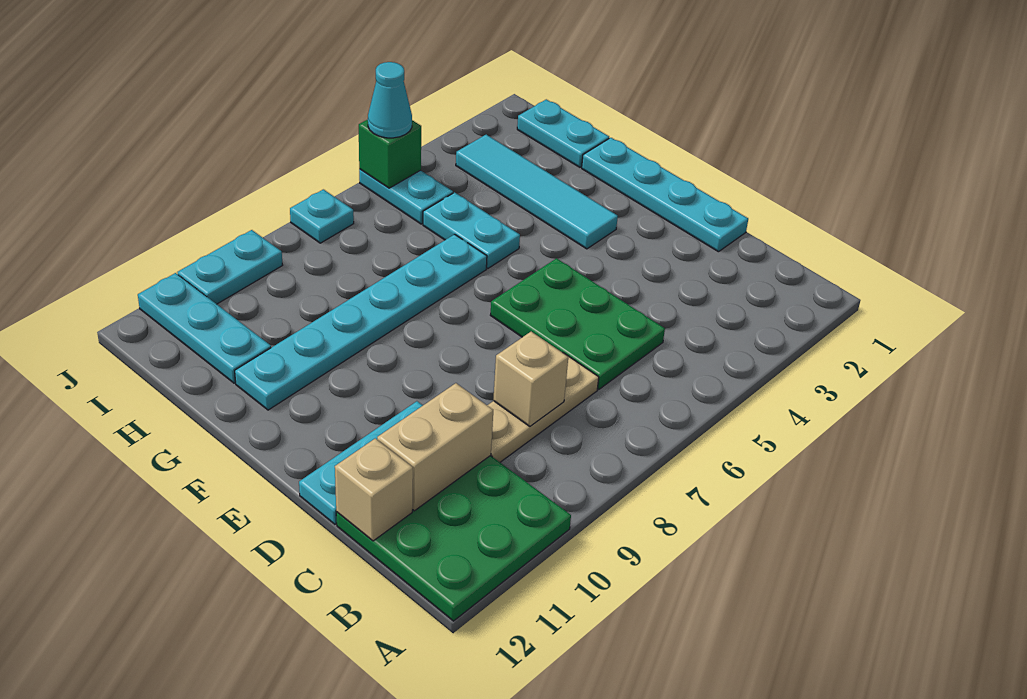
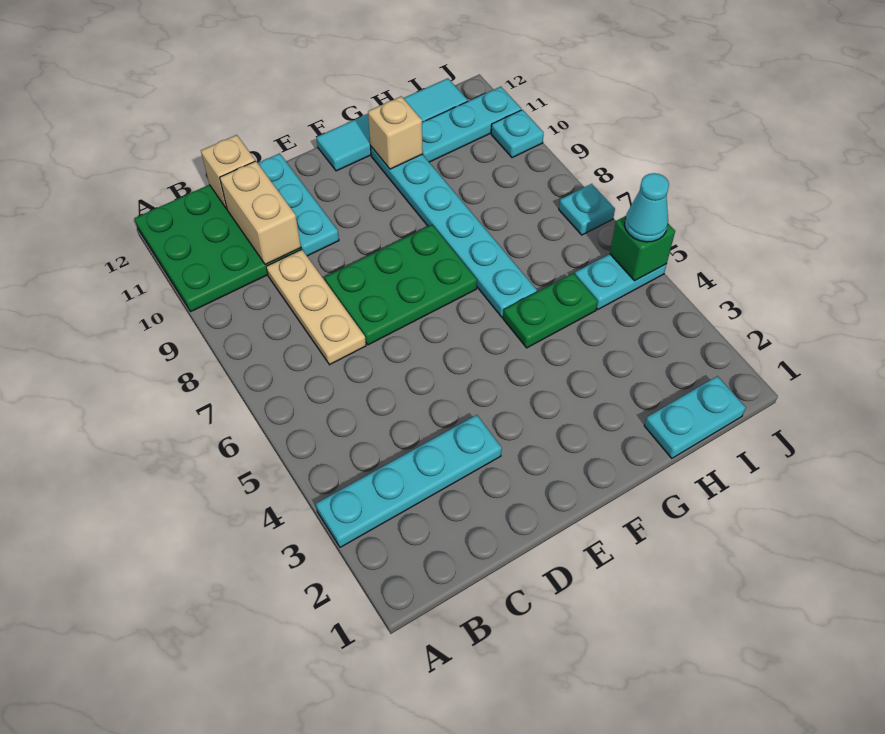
green 2x3 plate [491,258,665,390] -> green 2x3 plate moved to [325,225,477,345]
tan 1x1 brick [493,332,568,426] -> tan 1x1 brick moved to [368,96,423,169]
cyan 1x4 plate [582,138,748,252] -> cyan 1x4 plate moved to [316,415,502,547]
cyan 1x4 tile [456,135,618,249] -> cyan 1x4 tile moved to [316,78,468,171]
cyan 1x2 plate [423,192,520,269] -> green 1x2 plate [503,273,598,348]
cyan 1x2 plate [178,230,282,304] -> cyan 1x1 plate [491,110,544,158]

